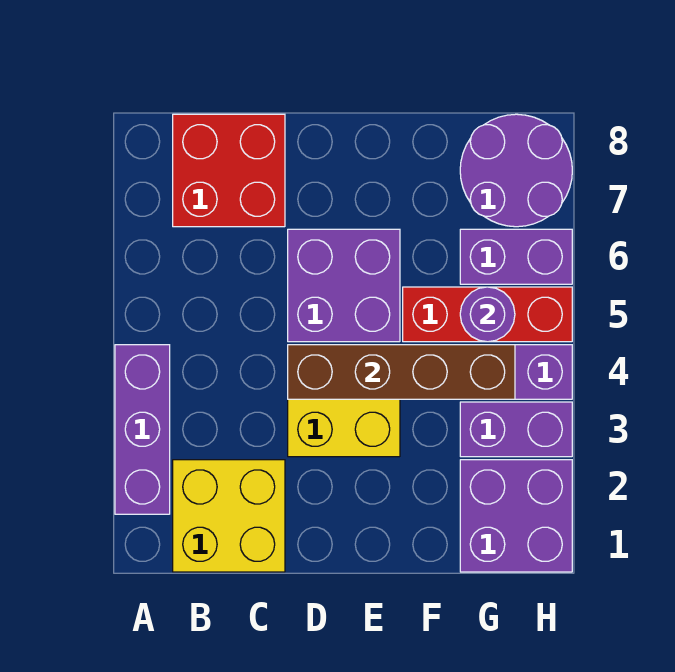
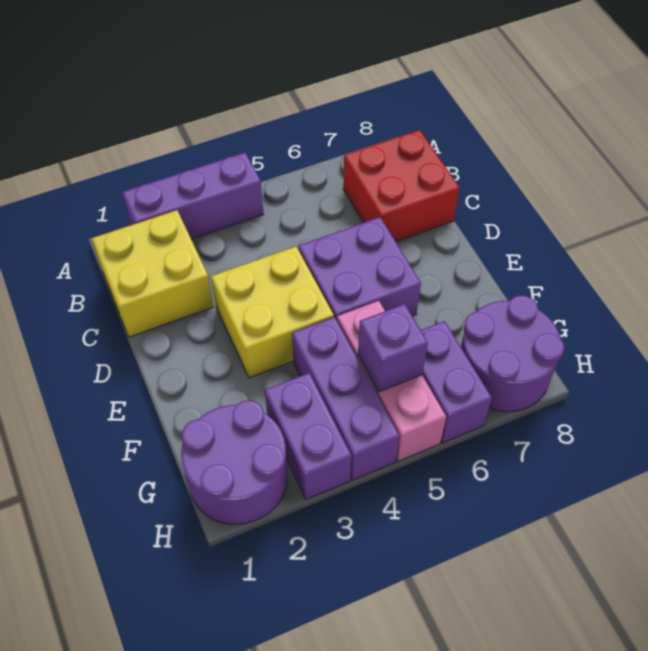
brown 1x4 brick [288,345,515,399] -> none
red 1x3 brick [403,287,572,342] -> pink 1x3 brick [337,301,446,461]
purple 2x2 brick [460,460,572,572] -> purple 2x2 round brick [181,400,288,524]
purple 1x1 round brick [460,287,515,342] -> purple 1x1 brick [358,304,428,392]

